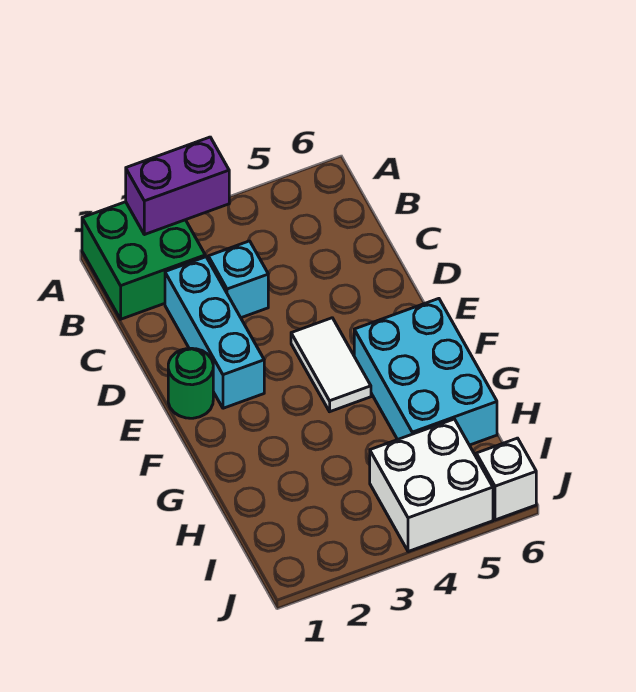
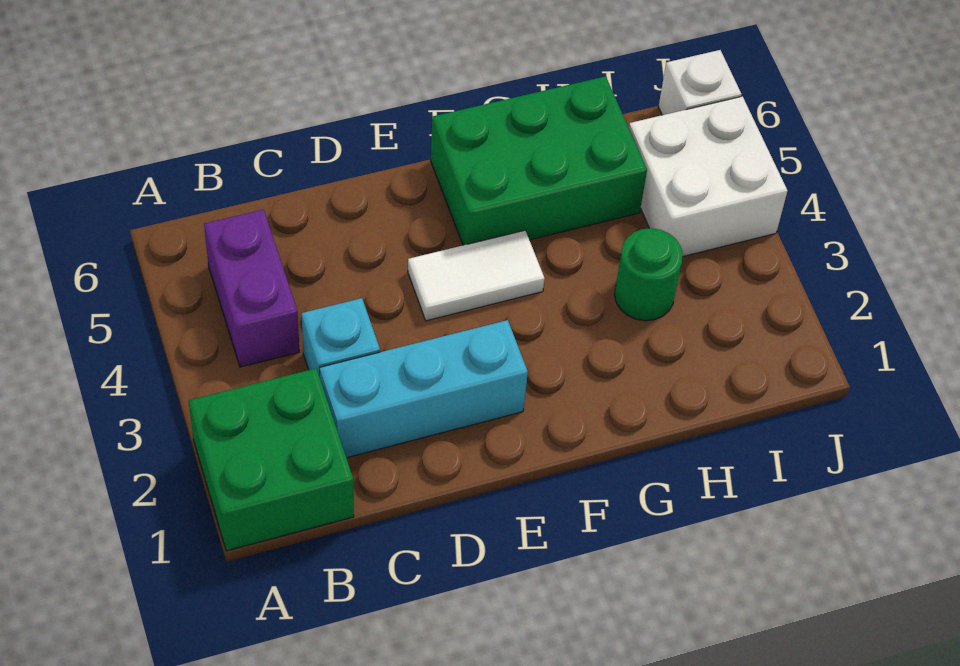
purple 1x2 brick [126,137,229,235] -> purple 1x2 brick moved to [204,210,299,367]
green 1x1 round brick [168,348,213,418] -> green 1x1 round brick moved to [614,228,683,321]
cyan 2x3 brick [354,299,497,445] -> green 2x3 brick [431,76,647,245]

